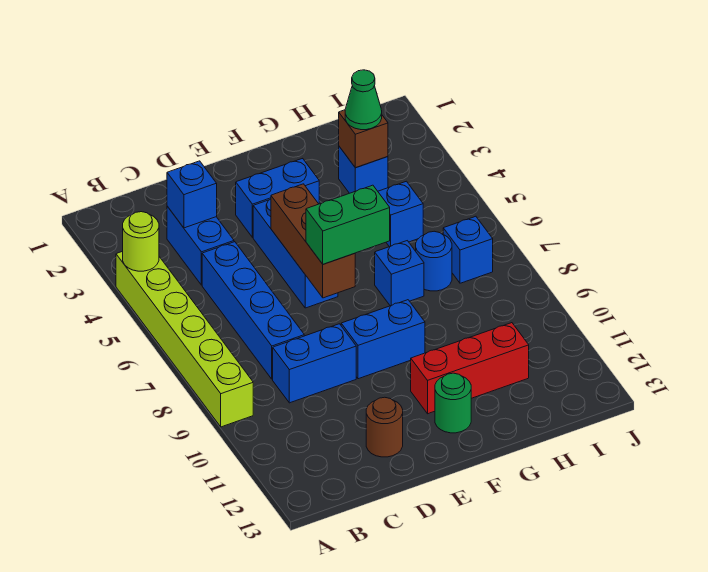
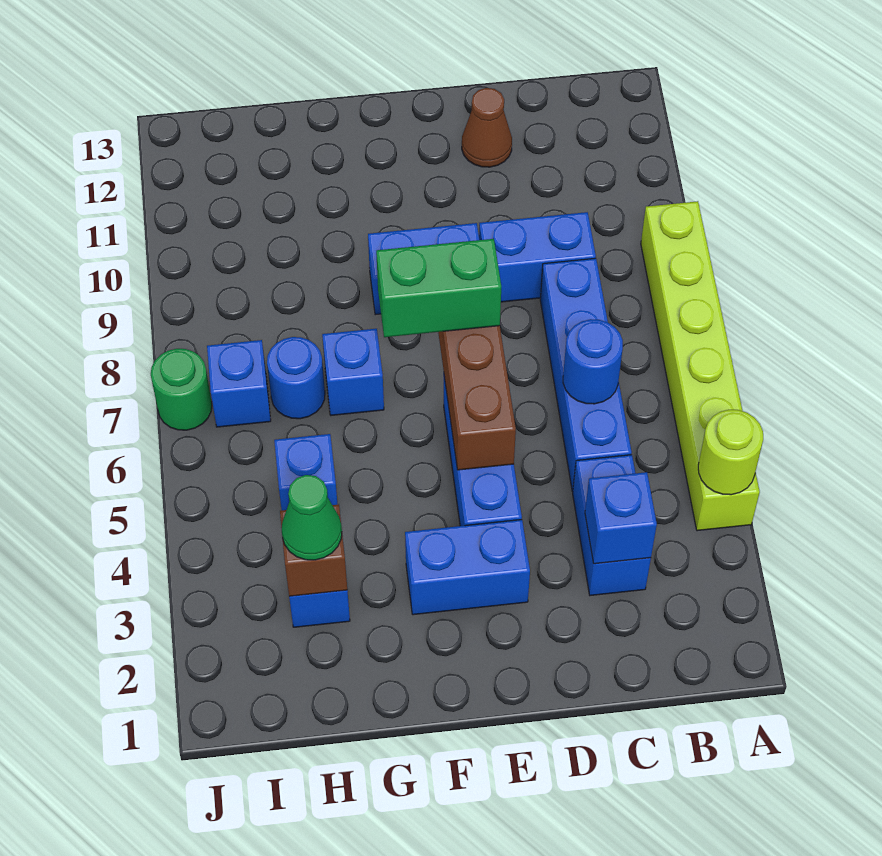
none -> blue 1x1 round brick [563,319,623,404]
brown 1x1 round brick [366,397,403,457] -> brown 1x1 cone [462,88,512,167]
red 1x3 brick [411,323,529,414] -> none
green 1x1 round brick [435,373,471,433] -> green 1x1 round brick moved to [151,349,212,430]

